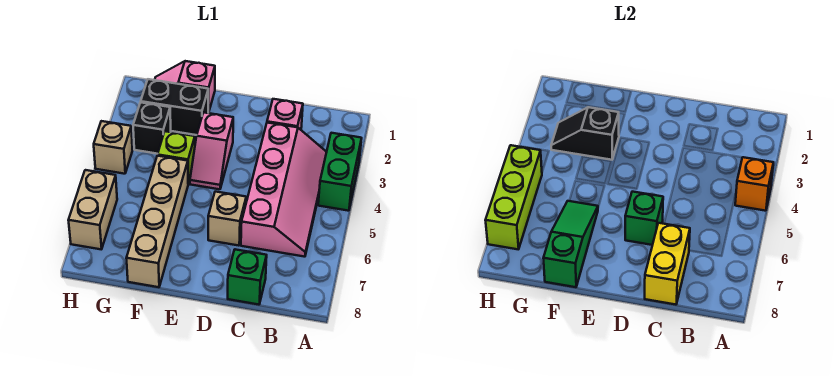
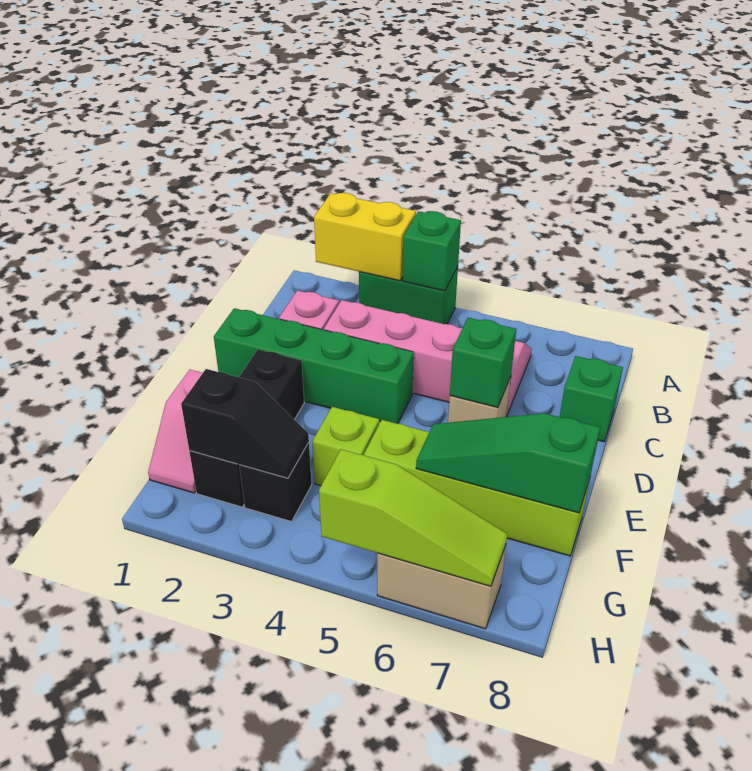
orange 1x1 brick [735,157,773,211] -> green 1x1 brick [402,211,461,291]
yellow 1x2 brick [645,223,690,305] -> yellow 1x2 brick moved to [314,193,416,281]
none -> green 1x4 brick [214,308,414,424]
pink 1x2 slope [190,112,233,189] -> none
black 1x2 brick [141,79,208,135] -> black 1x3 brick [189,349,304,507]
black 1x2 slope [551,107,619,160] -> black 1x2 slope turned to [181,369,309,478]
tan 1x4 brick [126,156,188,287] -> lime 1x4 brick [364,420,590,556]
tan 1x1 brick [94,121,133,174] -> none
lime 1x3 brick [485,145,542,249] -> lime 1x3 slope [319,449,508,586]

